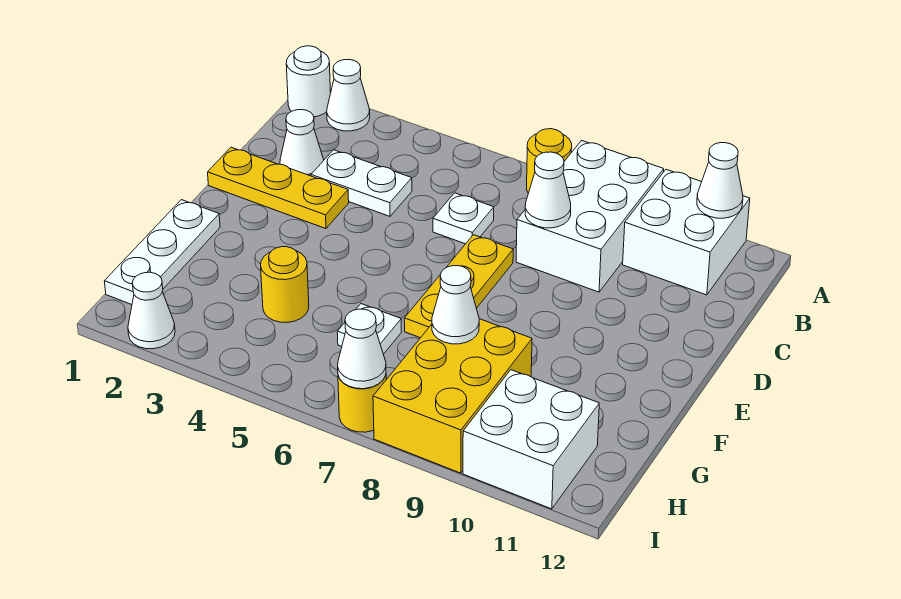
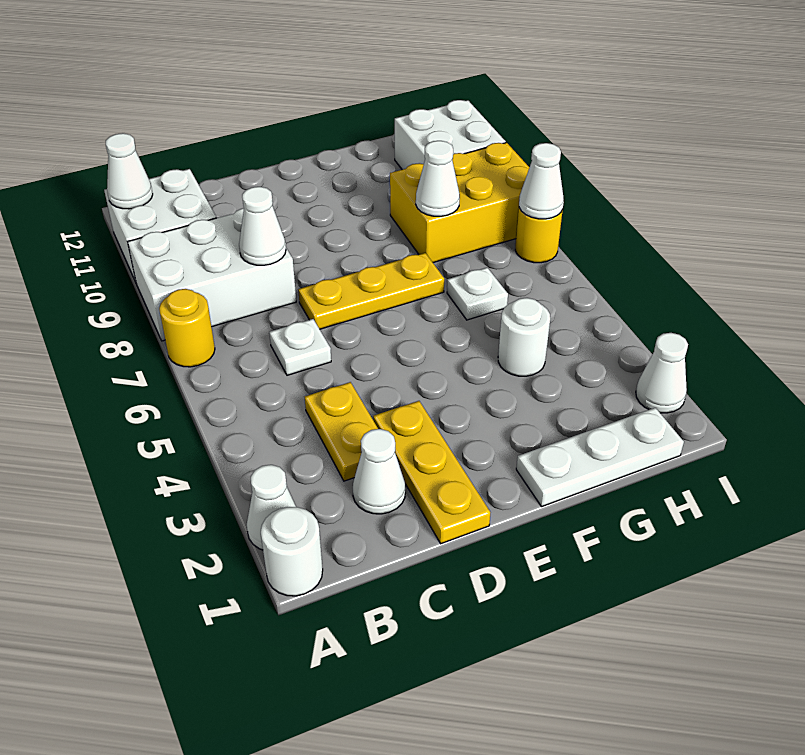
white 1x2 plate [311,150,412,216] -> yellow 1x2 plate [305,382,378,481]
yellow 1x1 round brick [261,247,309,322] -> white 1x1 round brick [498,298,550,376]

